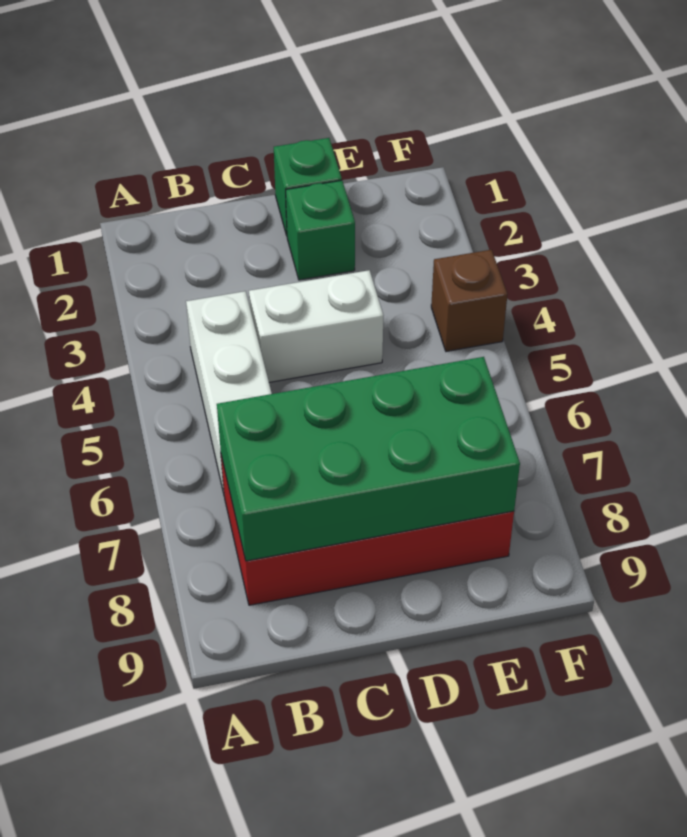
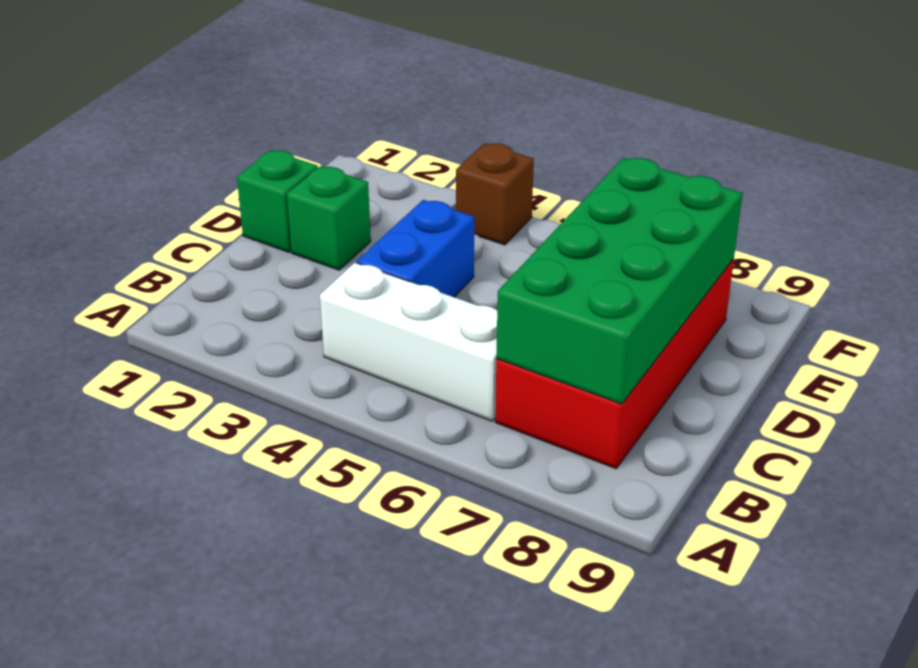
white 1x2 brick [249,270,383,382] -> blue 1x2 brick [357,200,474,297]

